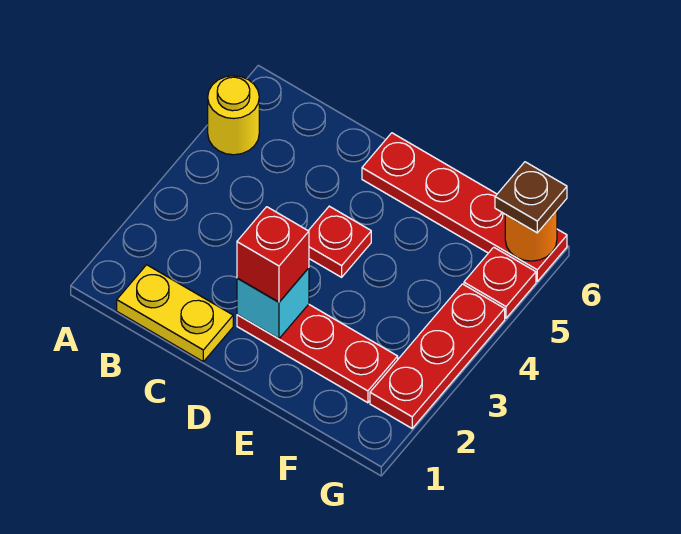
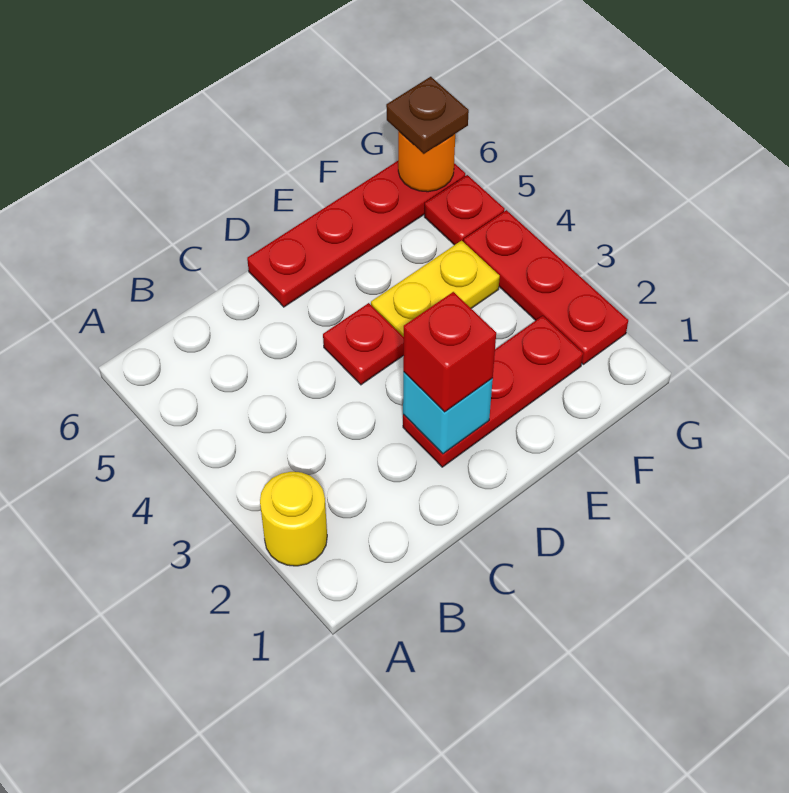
yellow 1x1 round brick [208,76,259,155] -> yellow 1x1 round brick moved to [260,472,327,566]
yellow 1x2 plate [117,265,233,362] -> yellow 1x2 plate moved to [371,240,500,337]

